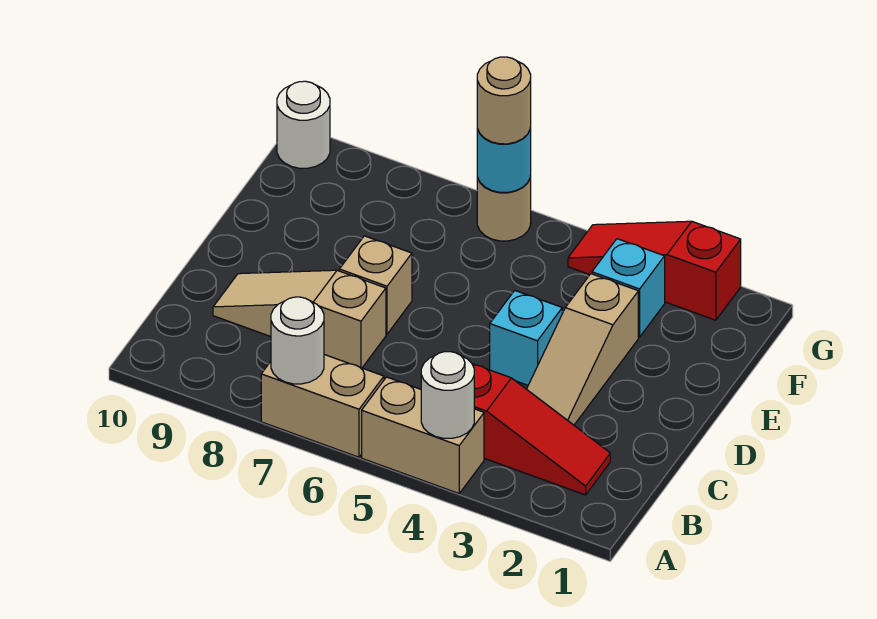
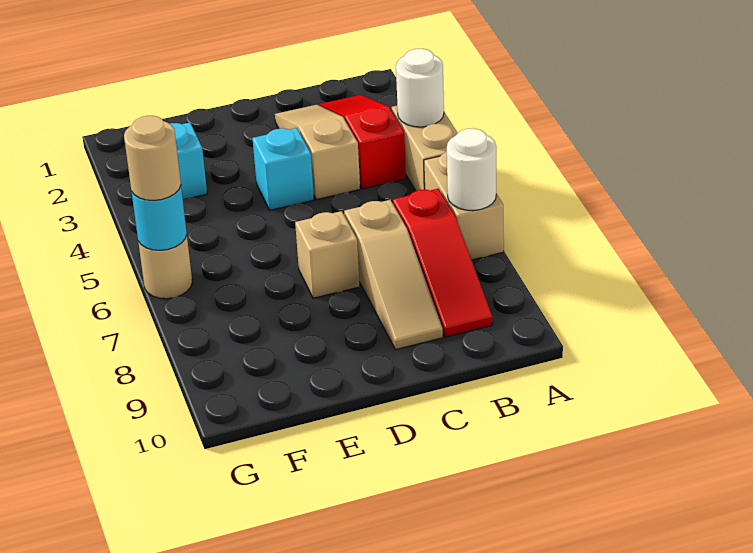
tan 1x3 slope [527,274,638,425] -> tan 1x3 slope turned to [275,105,360,200]
red 1x3 slope [568,221,741,320] -> red 1x3 slope moved to [393,189,492,337]
white 1x1 round brick [277,81,330,168] -> none

